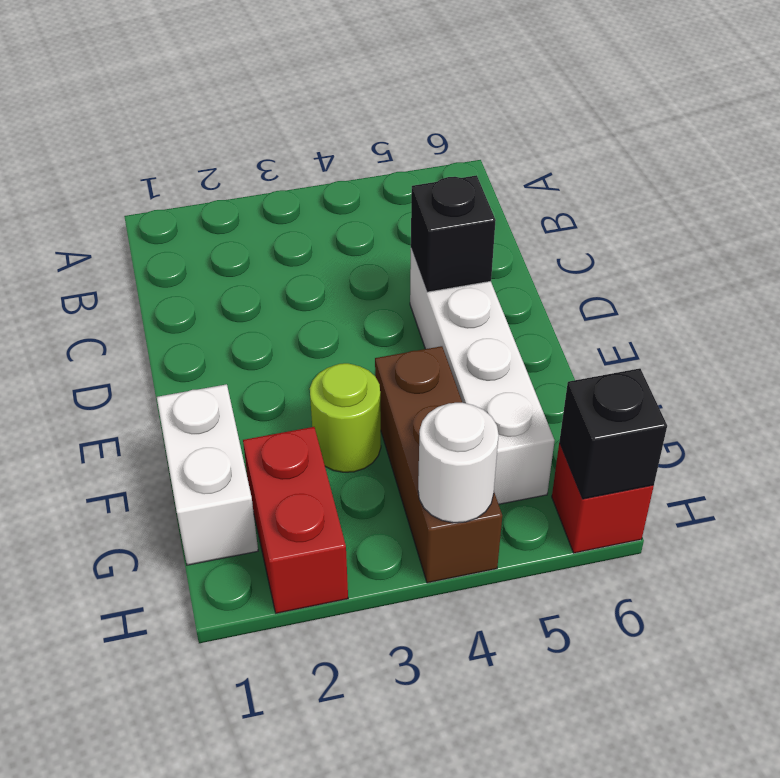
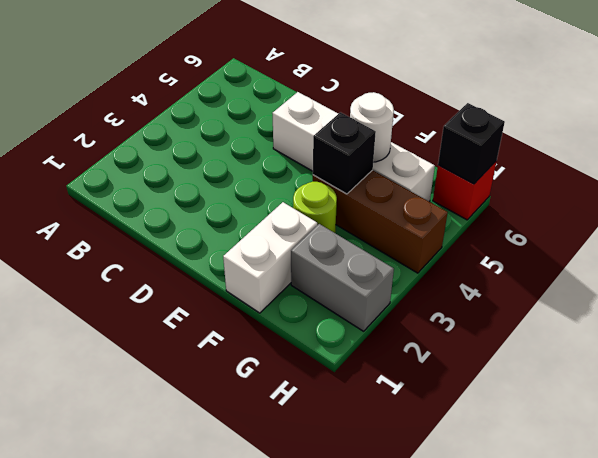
black 1x1 brick [411,175,496,292] -> black 1x1 brick moved to [313,112,376,194]
white 1x2 brick [157,384,258,565] -> white 1x2 brick turned to [223,202,317,313]
red 1x2 brick [243,427,348,613] -> grey 1x2 brick [291,224,394,331]
white 1x1 round brick [418,403,499,523] -> white 1x1 round brick moved to [350,92,394,162]

